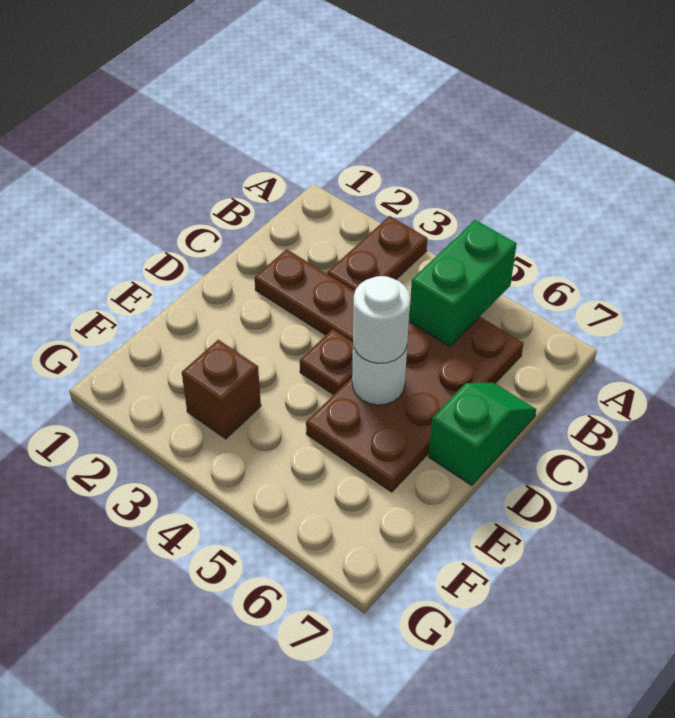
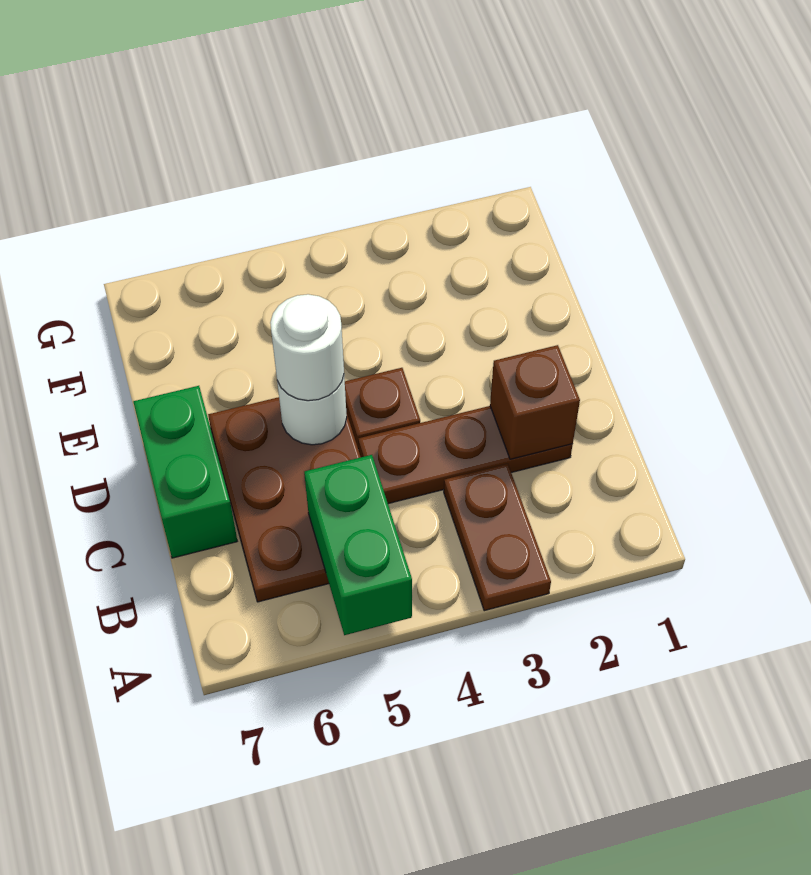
brown 2x4 plate [306,317,523,492] -> brown 2x3 plate [208,397,361,602]
green 1x2 slope [429,383,536,486] -> green 1x2 brick [133,386,237,558]
brown 1x1 brick [182,340,261,439] -> brown 1x1 brick moved to [490,345,580,459]

